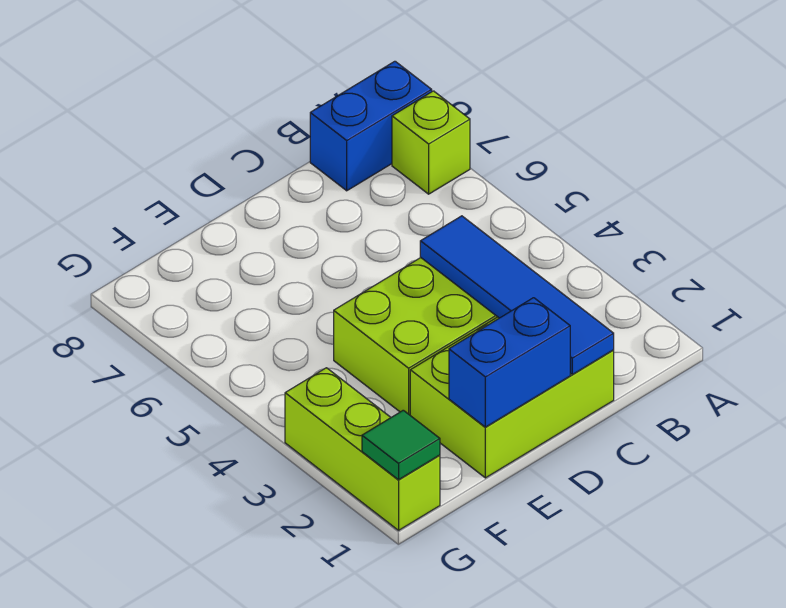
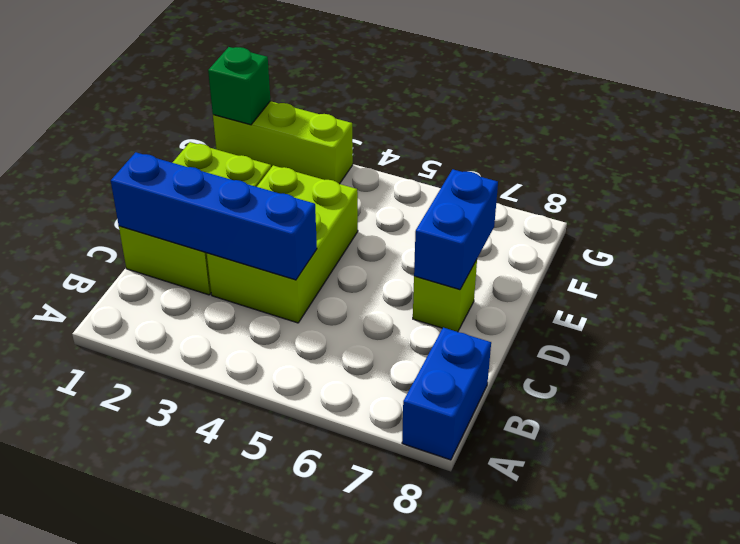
lime 1x1 brick [392,91,470,194] -> lime 1x1 brick moved to [413,260,477,332]
blue 1x4 tile [420,216,614,374] -> blue 1x4 brick [111,152,317,280]
blue 1x2 brick [449,298,570,427] -> blue 1x2 brick moved to [414,169,498,290]
green 1x1 tile [362,410,440,480] -> green 1x1 brick [208,47,270,125]

